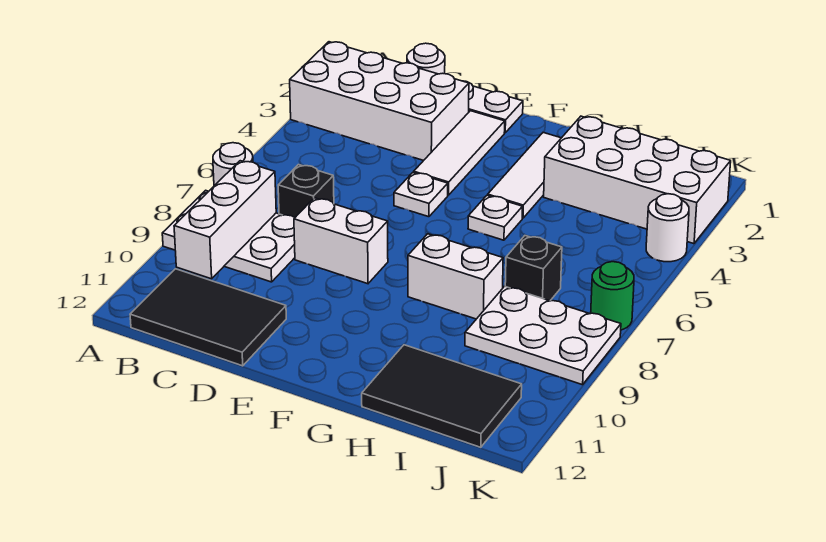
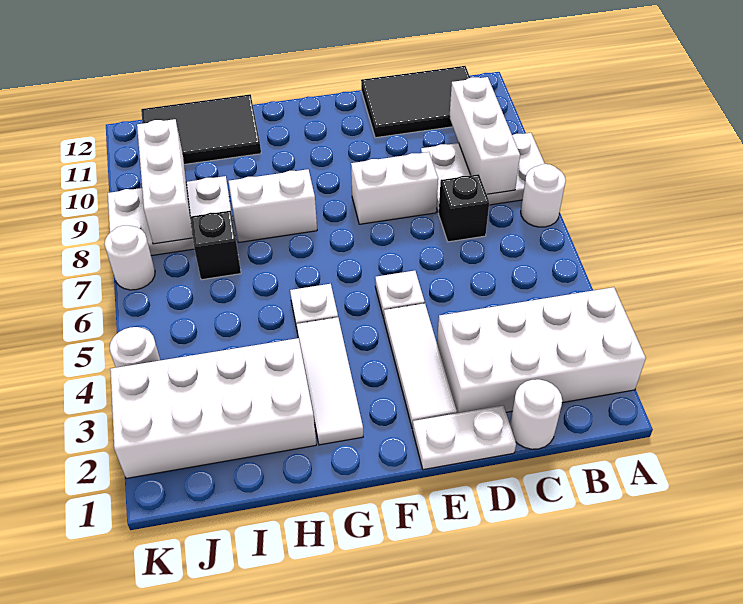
none -> white 1x3 brick [137,119,193,244]
green 1x1 round brick [591,262,634,330] -> white 1x1 round brick [104,225,155,290]

